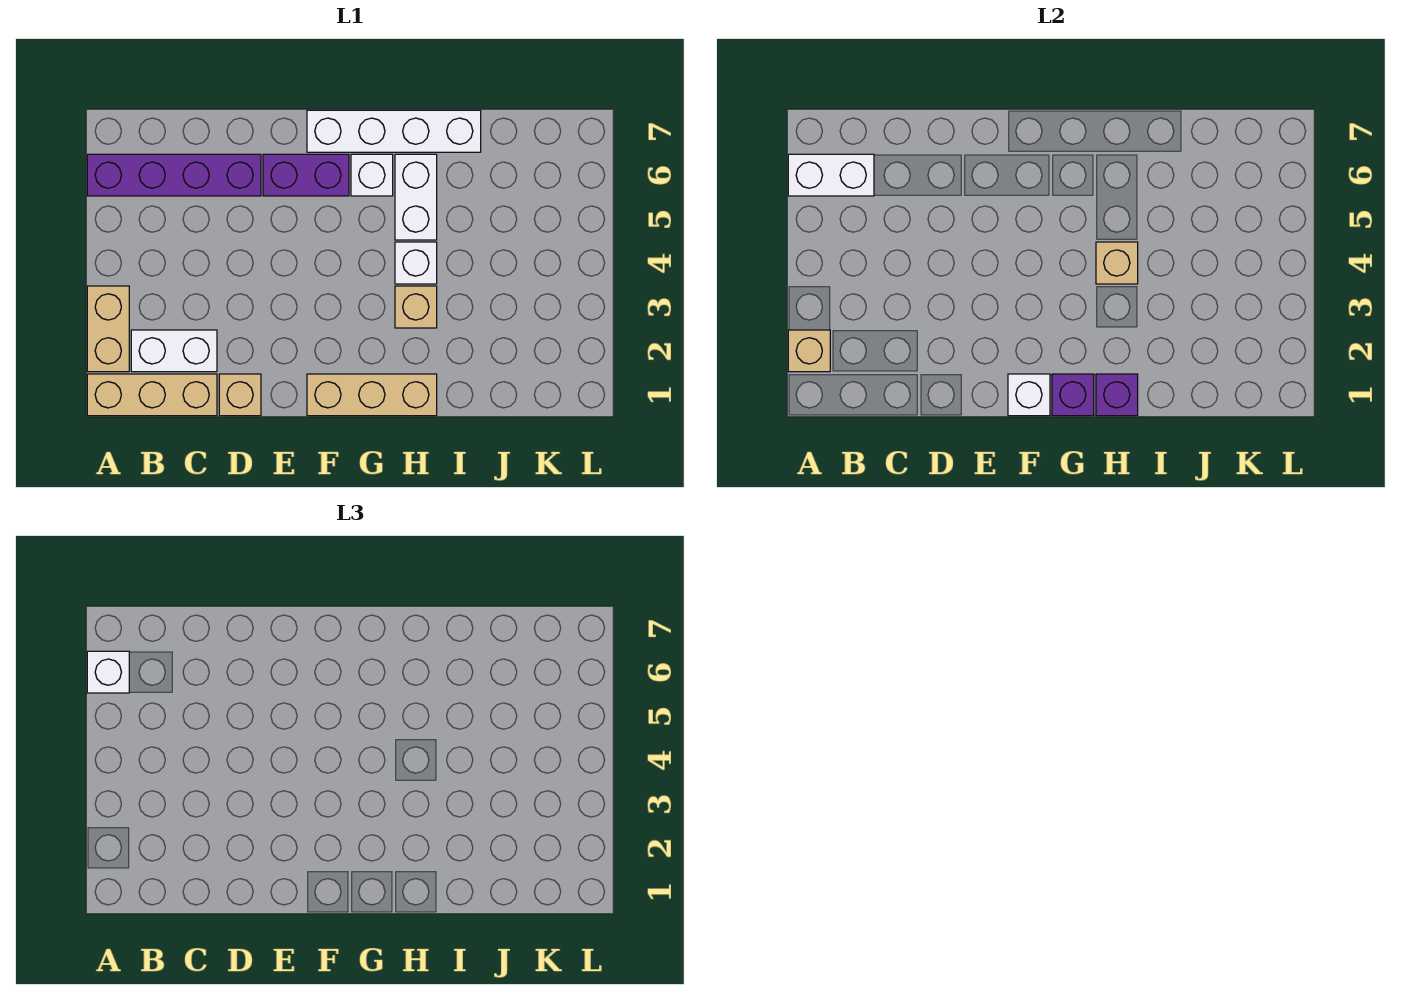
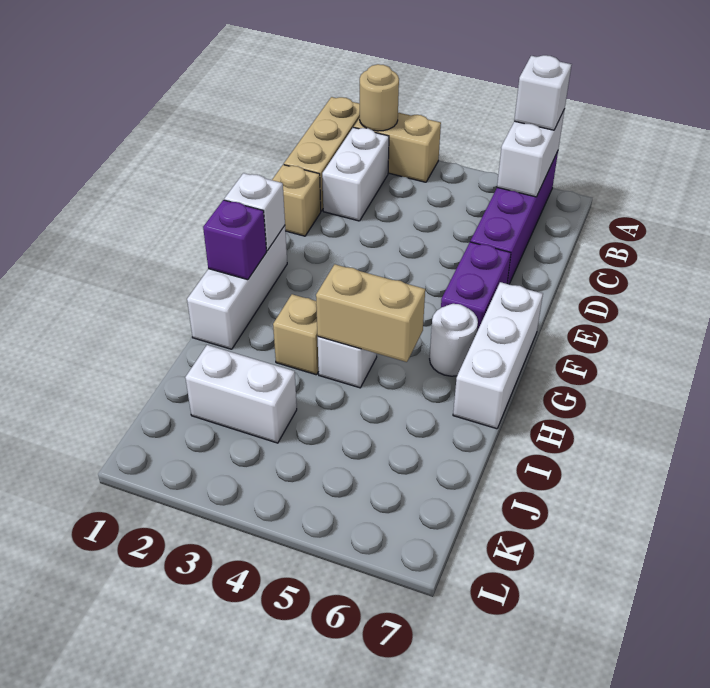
tan 1x1 brick [788,330,830,372] -> tan 1x1 round brick [360,64,399,131]
tan 1x3 brick [307,374,437,416] -> white 1x3 brick [187,226,287,349]
white 1x4 brick [307,110,481,152] -> white 1x3 brick [453,282,543,429]
white 1x1 brick [351,154,393,196] -> white 1x1 round brick [430,304,478,376]
purple 1x1 brick [1096,374,1138,416] -> none
tan 1x1 brick [1096,242,1138,284] -> tan 1x2 brick [316,264,425,362]
white 1x2 brick [395,154,437,240] -> white 1x2 brick moved to [185,345,297,443]

